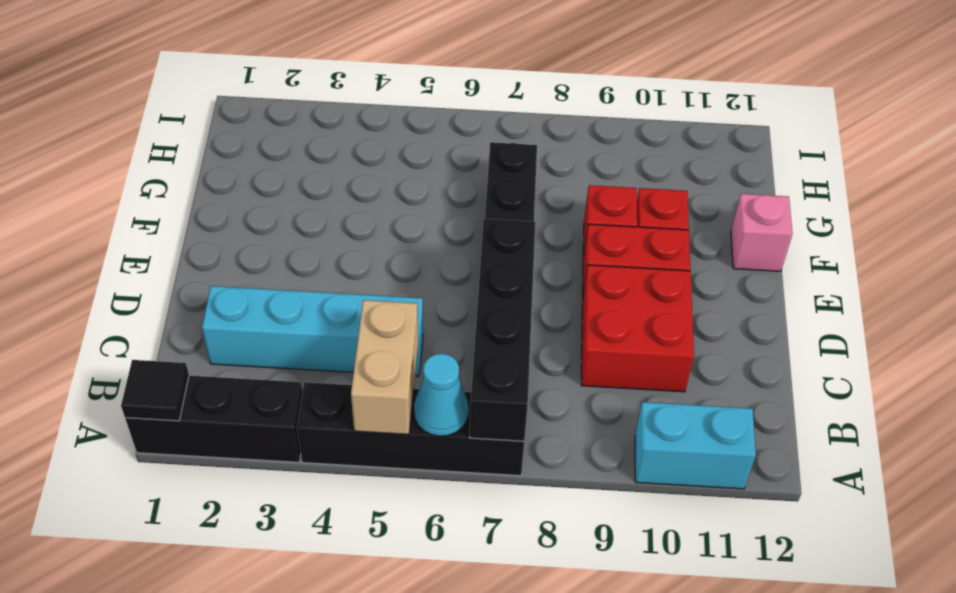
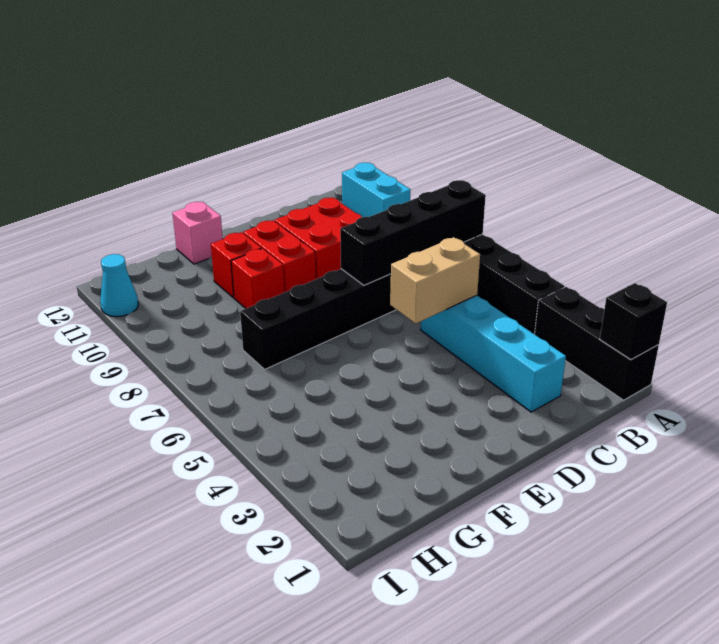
black 1x1 tile [121,360,189,421] -> black 1x1 brick [600,283,667,360]
tan 1x2 brick [351,300,418,434] -> tan 1x2 brick moved to [390,237,480,324]
cyan 1x1 cone [414,354,469,436] -> cyan 1x1 cone moved to [100,254,138,317]

